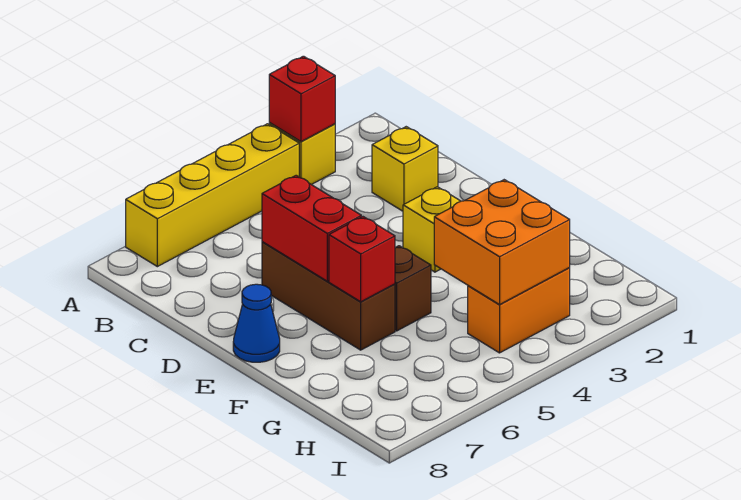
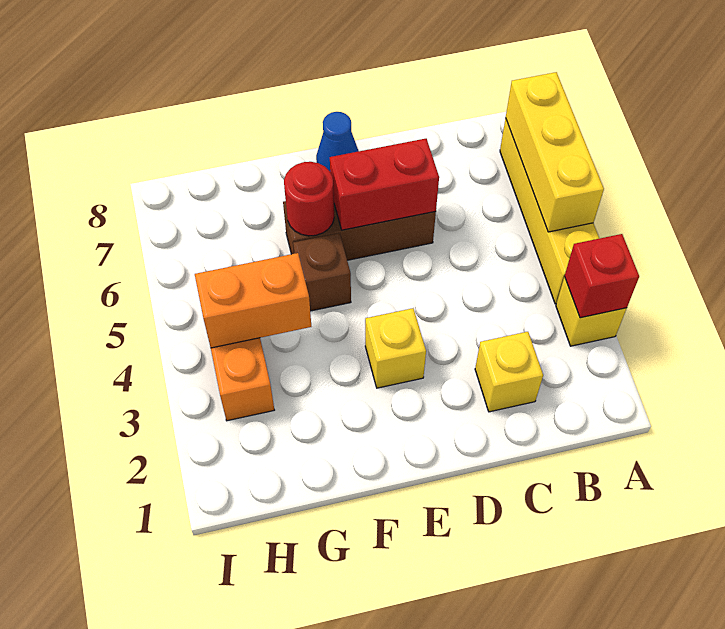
none -> yellow 1x3 brick [506,72,604,232]
red 1x1 brick [329,217,395,302] -> red 1x1 round brick [284,162,334,236]
orange 2x2 brick [434,180,570,305] -> orange 1x2 brick [195,253,311,348]

